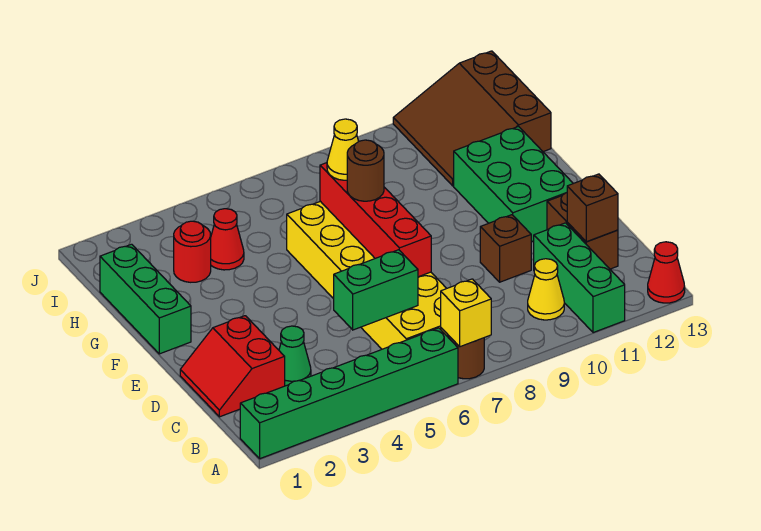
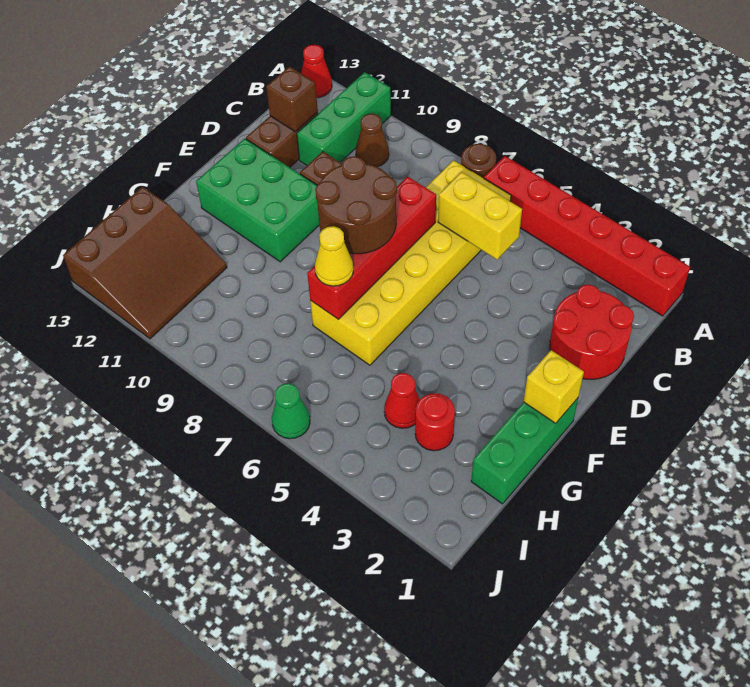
green 1x6 brick [240,328,458,459] -> red 1x6 brick [484,156,690,316]
yellow 1x1 brick [441,279,491,347] -> yellow 1x1 brick moved to [524,350,584,423]
yellow 1x1 cone [528,259,564,320] -> brown 1x1 cone [355,114,389,167]
red 2x2 slope [180,316,285,417] -> red 2x2 round brick [550,285,634,379]
green 1x1 cone [279,326,311,386] -> green 1x1 cone moved to [272,383,310,439]
green 1x2 brick [334,250,418,330] -> yellow 1x2 brick [438,172,522,260]
green 2x3 brick [454,127,573,242] -> green 2x3 brick turned to [196,138,319,262]
brown 1x1 round brick [347,140,384,201] -> brown 2x2 round brick [315,156,397,254]

